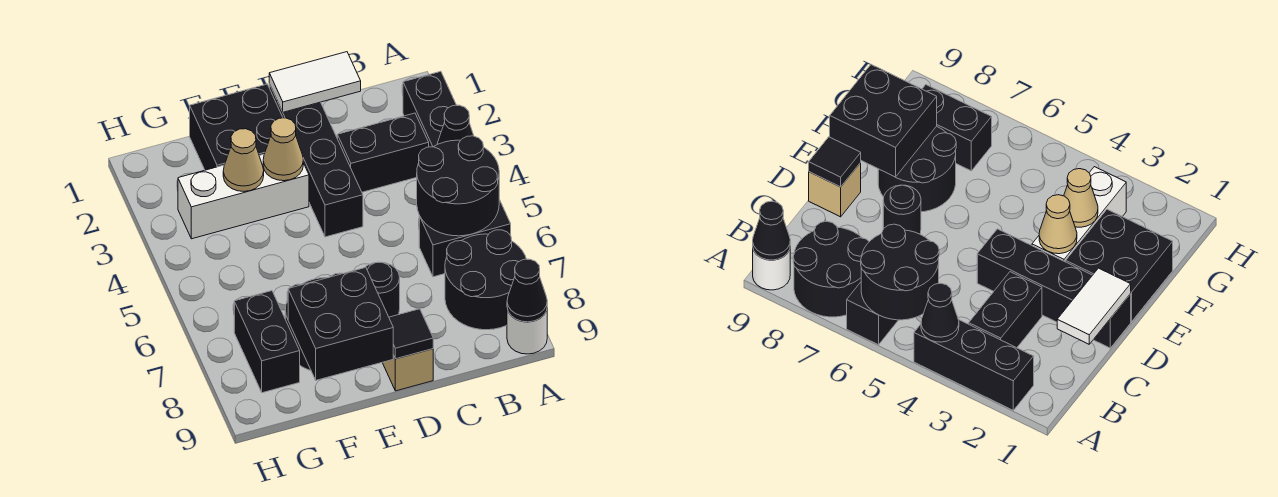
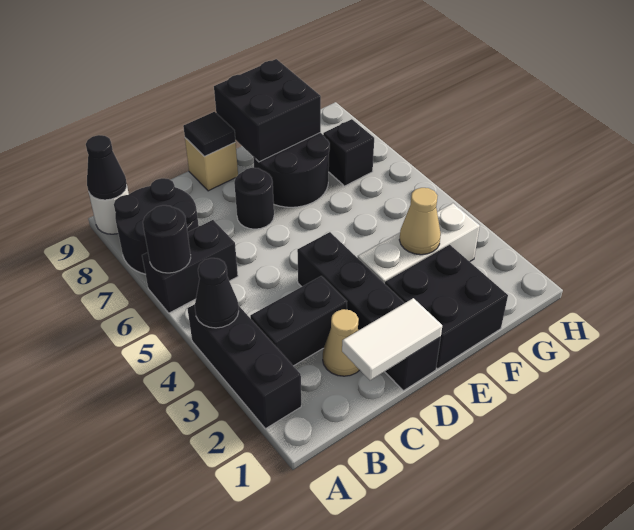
black 2x2 round brick [417,136,499,236] -> black 1x1 round brick [143,205,191,273]
tan 1x1 cone [263,118,303,181] -> tan 1x1 cone moved to [323,309,359,376]
black 1x2 brick [234,291,300,393] -> black 1x1 brick [323,119,374,186]

